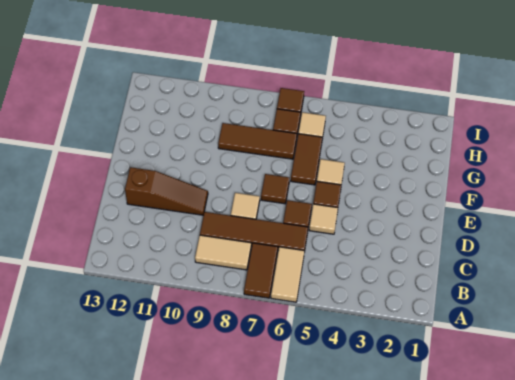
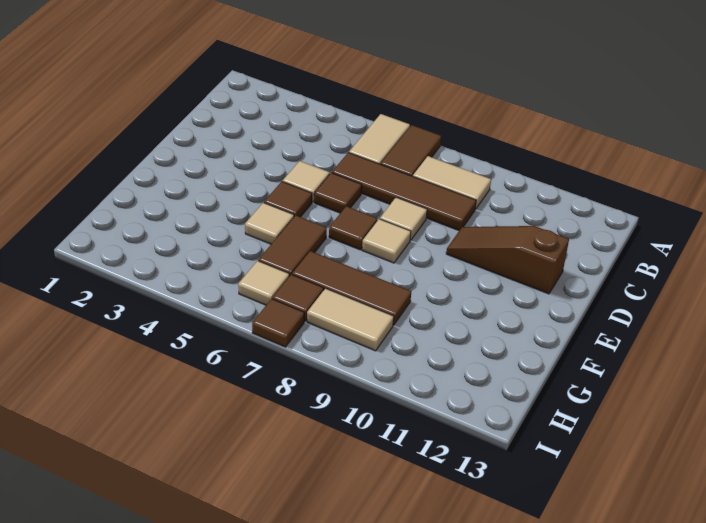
none -> tan 1x1 tile [362,219,411,263]
none -> tan 1x2 tile [307,288,394,351]

